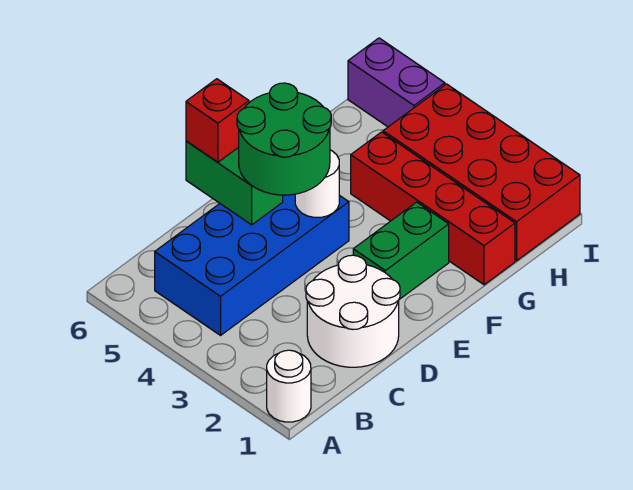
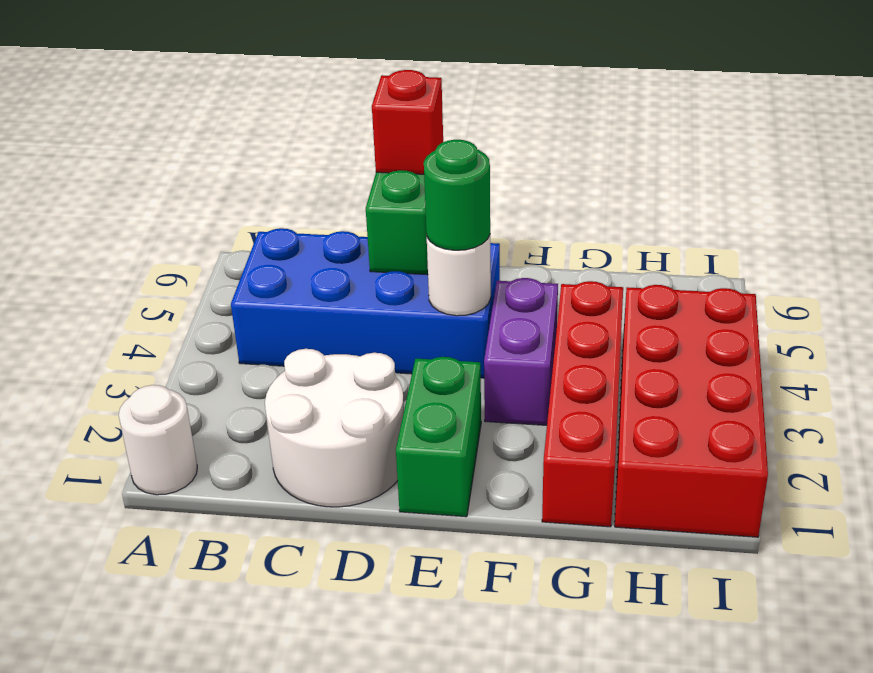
green 2x2 round brick [237,83,331,195] -> green 1x1 round brick [424,140,490,250]
green 1x2 brick [353,202,449,299] -> green 1x2 brick turned to [396,357,481,517]
purple 1x2 brick [348,38,445,127] -> purple 1x2 brick moved to [484,278,558,425]

